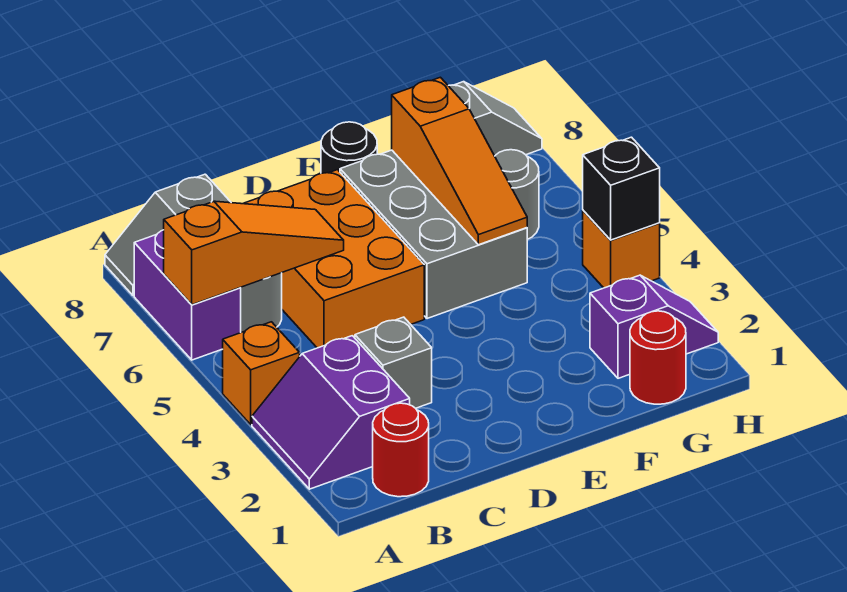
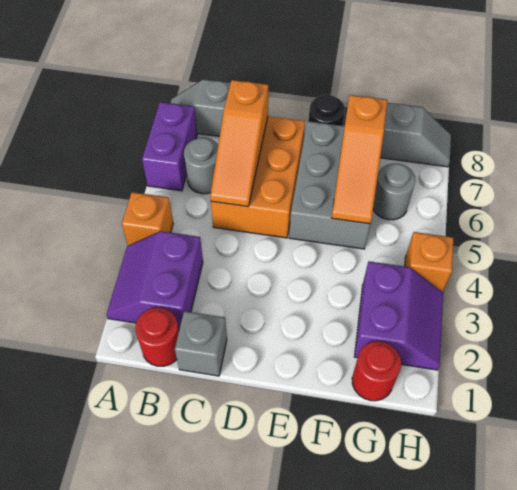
orange 1x3 slope [164,201,344,305] -> orange 1x3 slope turned to [210,80,268,207]
grey 1x1 brick [355,317,432,408] -> grey 1x1 brick moved to [175,311,227,376]
purple 1x2 slope [590,275,718,378] -> purple 2x2 slope [354,261,443,370]
black 1x1 brick [583,137,660,240] -> none

